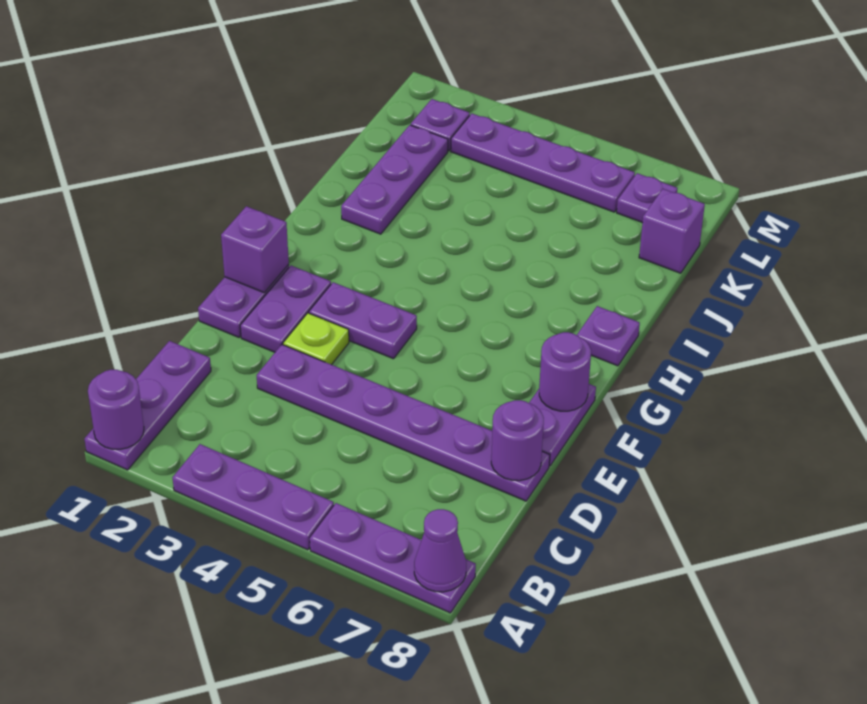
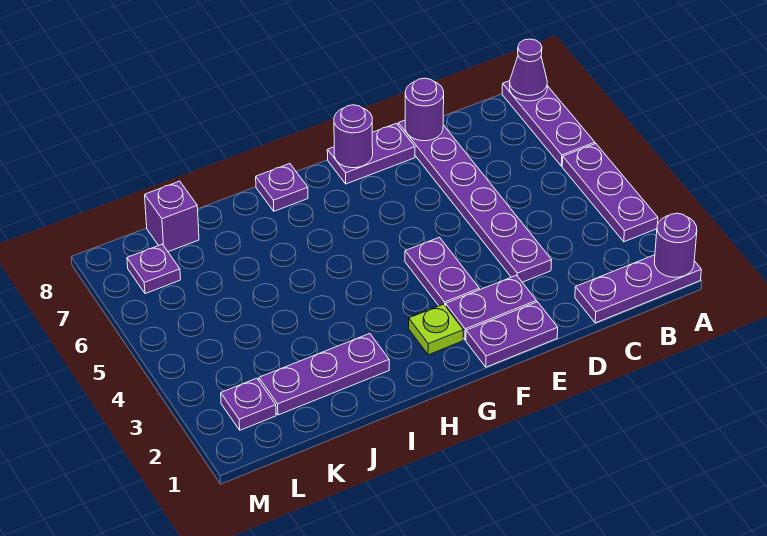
lime 1x1 plate [283,313,349,365] -> lime 1x1 plate moved to [409,304,463,355]
purple 1x1 brick [221,206,289,293] -> none
purple 1x4 plate [451,114,635,212] -> none

